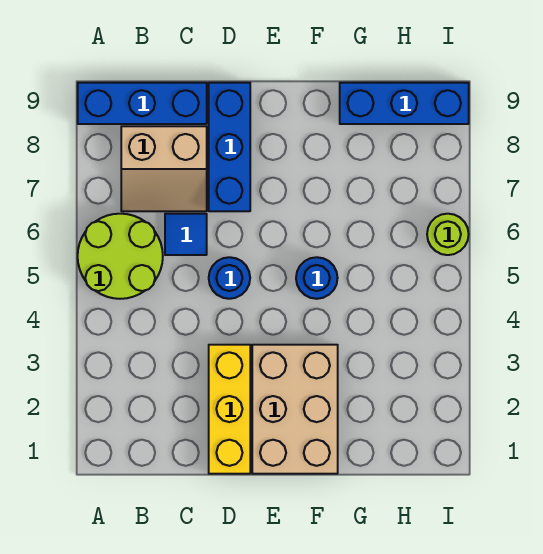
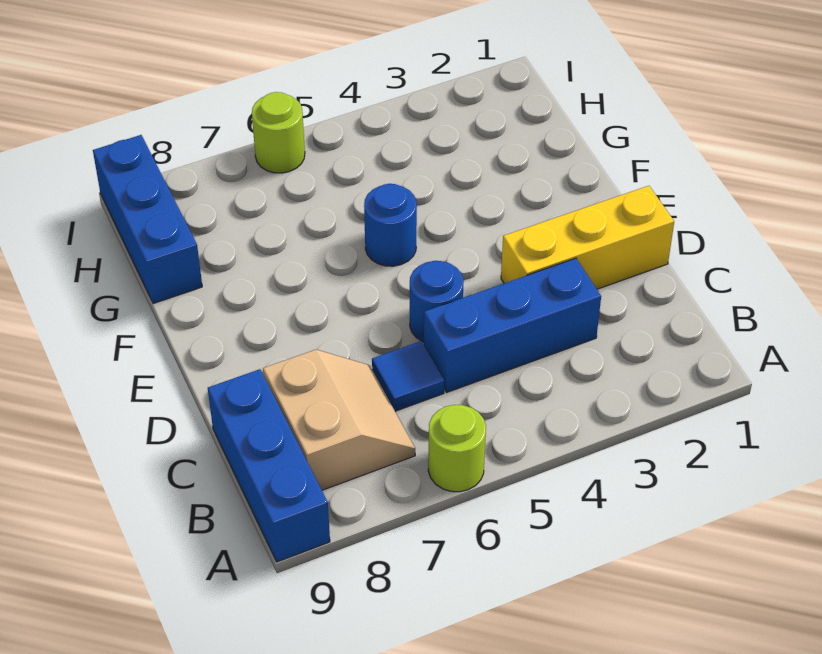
lime 2x2 round brick [78,214,163,299] -> lime 1x1 round brick [428,405,486,492]
blue 1x3 brick [209,83,250,211] -> blue 1x3 brick moved to [424,258,601,393]
tan 2x3 brick [252,345,338,474] -> none

